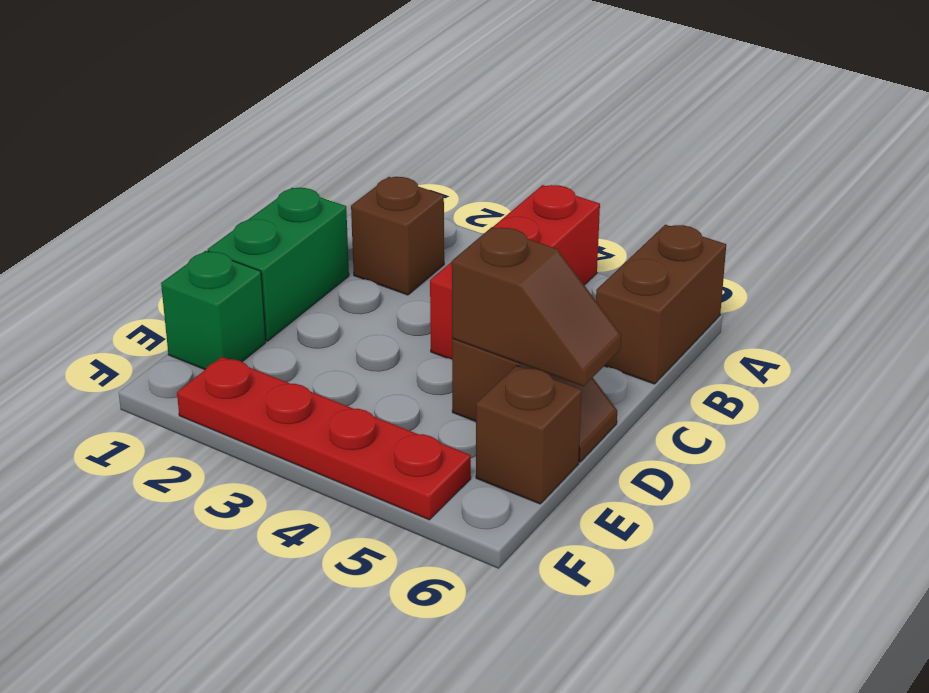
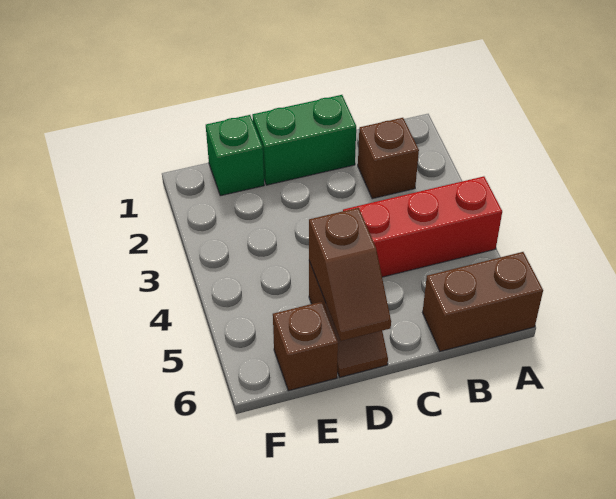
red 1x4 plate [177,357,471,520] -> none

